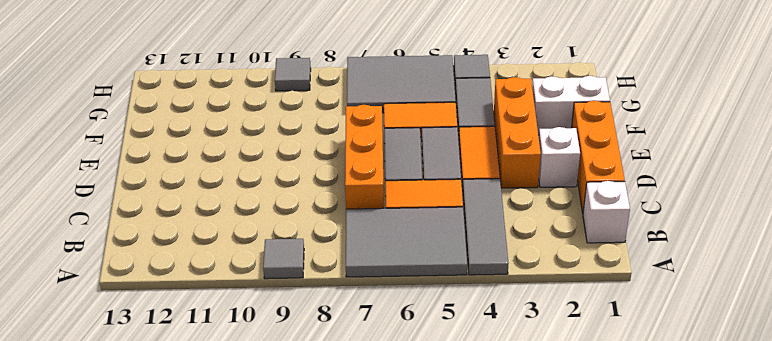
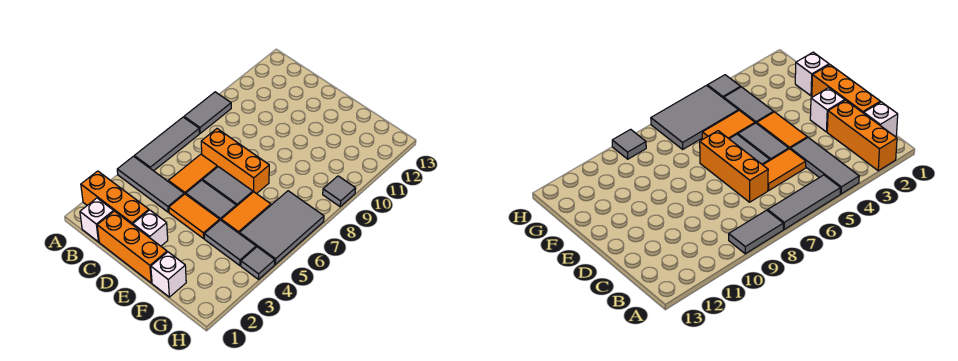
grey 2x3 tile [346,207,467,277] -> grey 1x3 tile [134,117,199,171]
grey 1x1 tile [263,239,304,279] -> grey 1x2 tile [184,92,231,133]
orange 1x3 brick [494,77,541,188] -> orange 1x3 brick moved to [81,171,149,225]
white 1x2 brick [532,76,610,135] -> white 1x1 brick [151,252,186,297]

